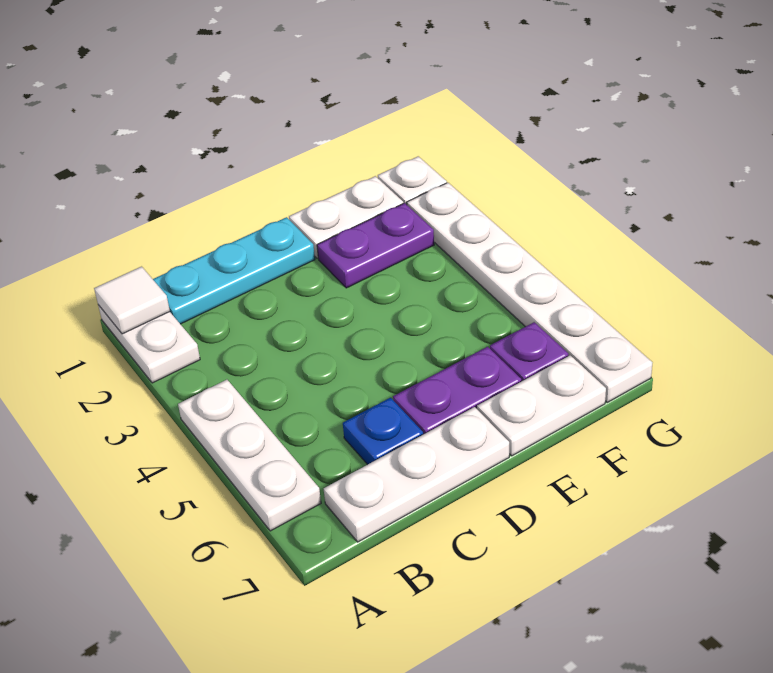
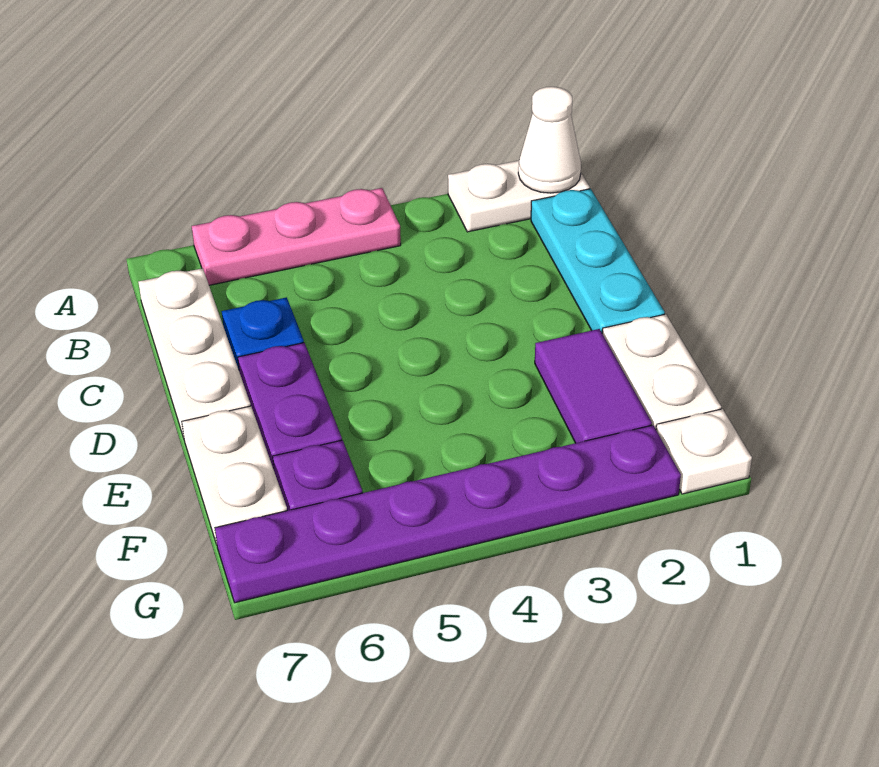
white 1x1 tile [94,267,170,334] -> white 1x1 cone [518,87,581,193]
white 1x3 plate [178,380,321,531] -> pink 1x3 plate [192,188,401,285]
purple 1x2 plate [317,203,434,288] -> purple 1x2 tile [535,329,652,443]
white 1x6 plate [407,183,652,402] -> purple 1x6 plate [215,425,681,603]

